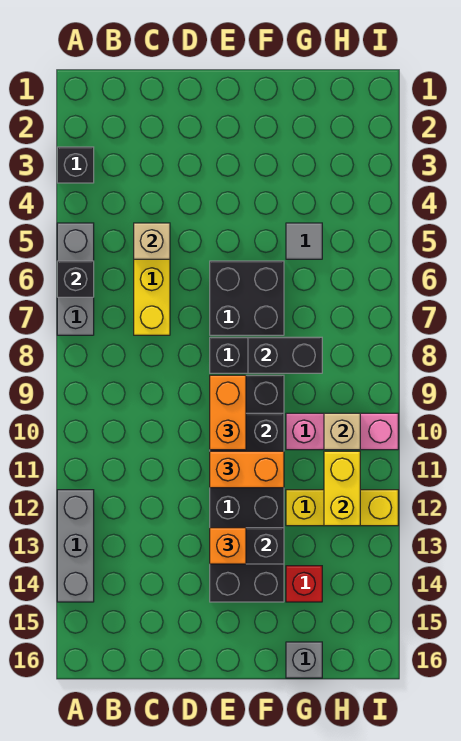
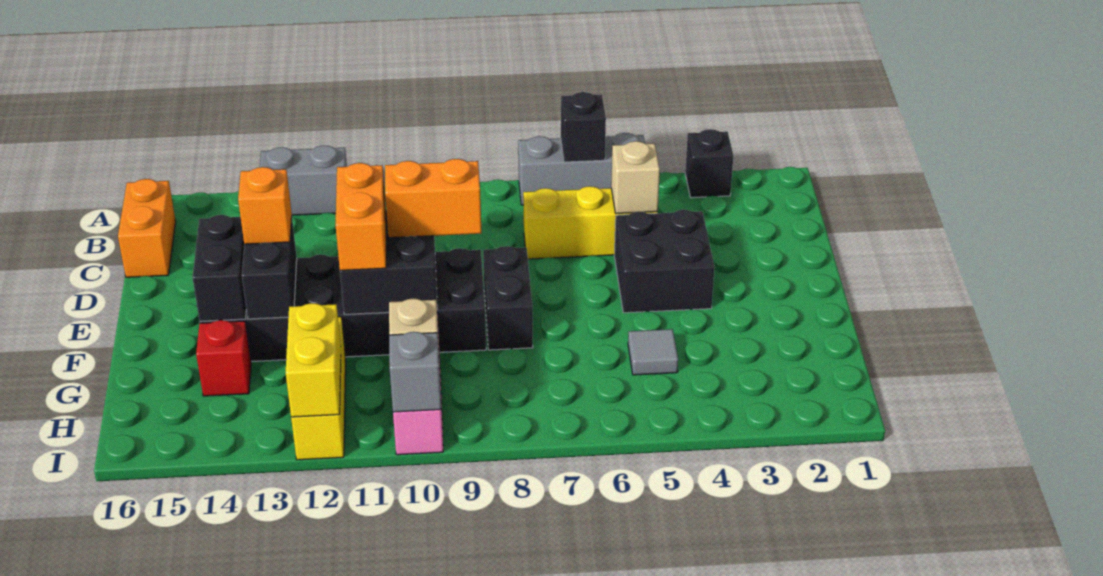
grey 1x3 brick [57,490,94,602] -> grey 1x2 brick [260,146,347,215]
none -> orange 1x2 brick [118,179,176,277]
black 2x2 brick [210,261,284,335] -> black 2x2 brick moved to [614,210,715,313]
black 1x2 brick [248,337,322,373] -> black 1x2 brick moved to [193,215,246,321]
grey 1x1 brick [286,642,322,678] -> grey 1x1 brick moved to [389,332,441,412]
yellow 1x2 brick [324,451,360,526] -> yellow 1x2 brick turned to [286,303,341,417]

